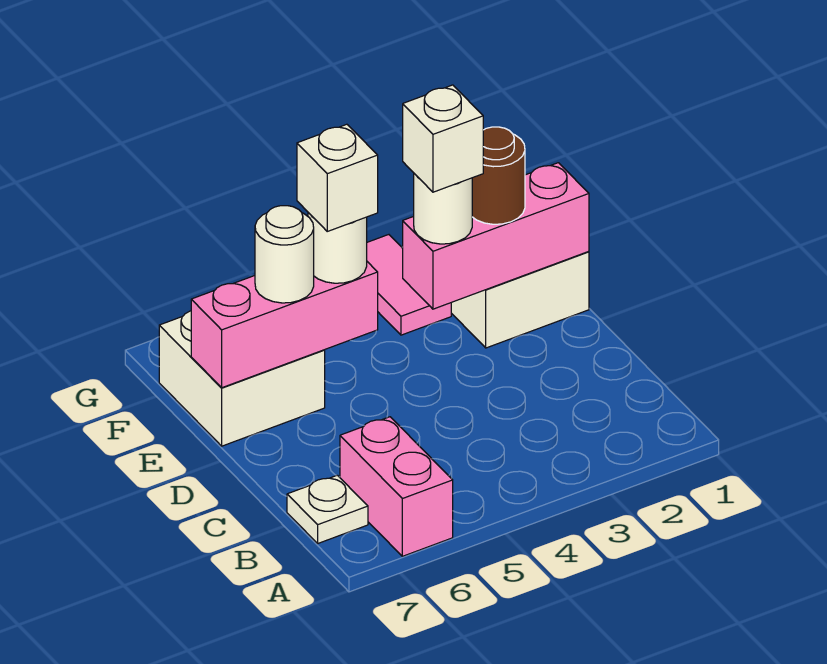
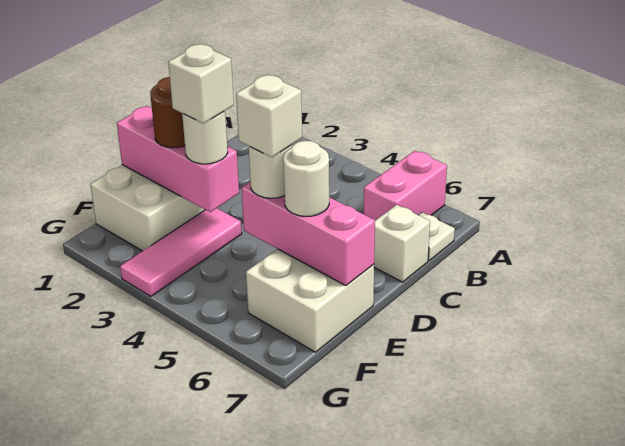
none -> white 1x1 brick [374,205,430,282]
pink 1x2 tile [367,235,451,335] -> pink 1x3 tile [120,208,242,296]

